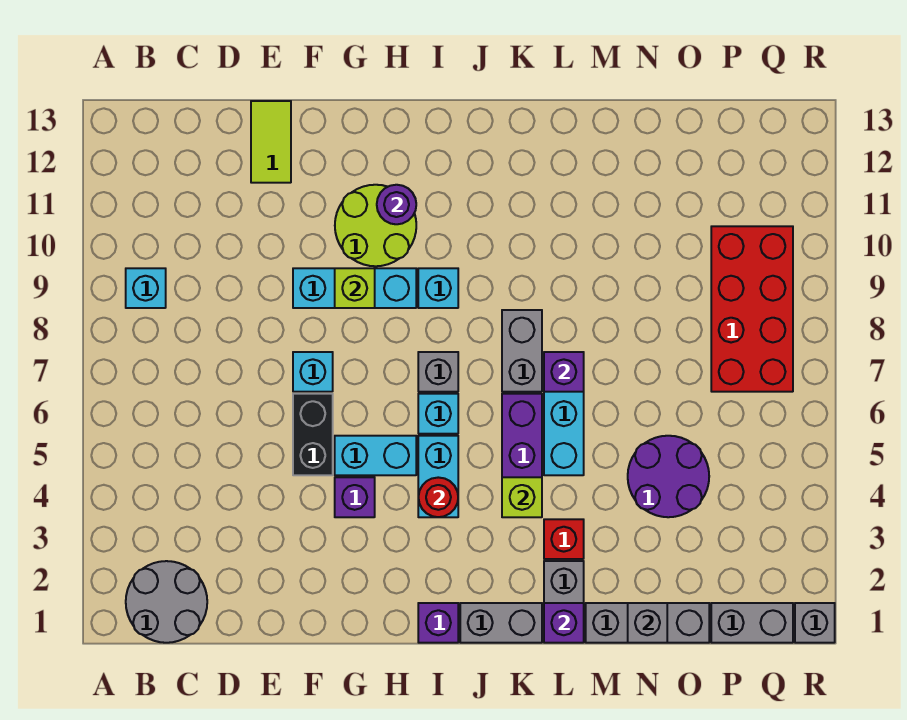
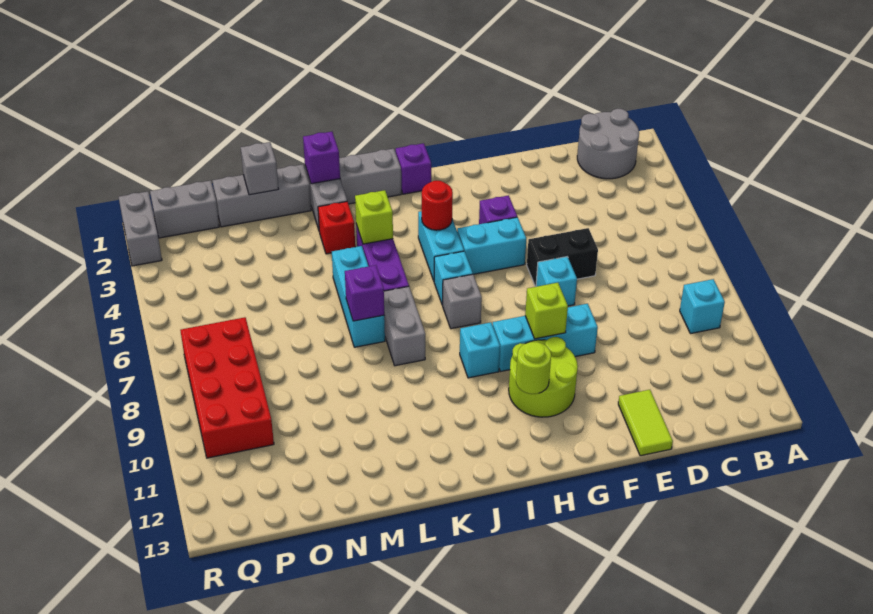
black 1x2 brick [293,394,333,475] -> black 1x2 brick turned to [527,228,598,287]
purple 1x1 round brick [377,185,416,224] -> lime 1x1 round brick [516,342,551,394]
purple 2x2 round brick [628,436,709,517] -> none
grey 1x1 brick [795,603,835,643] -> grey 1x2 brick [119,192,162,266]

